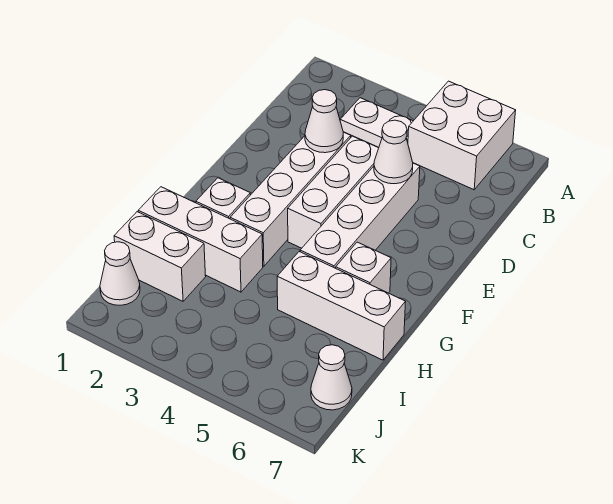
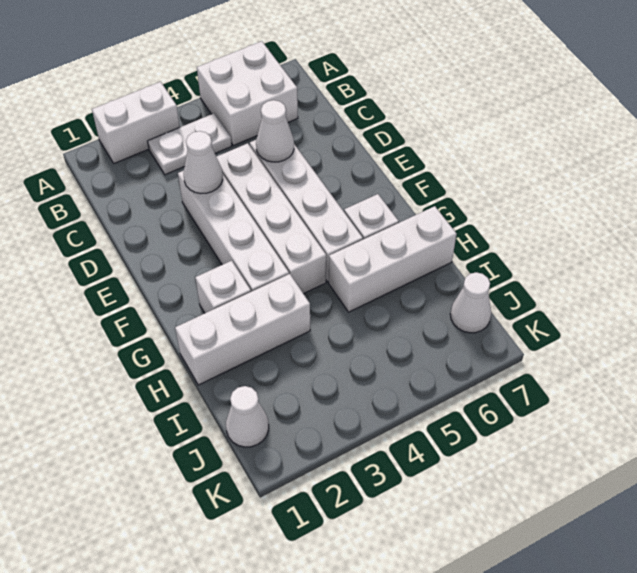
white 1x3 brick [288,136,379,248] -> white 1x4 brick [217,143,326,294]
white 1x2 brick [114,212,206,301] -> white 1x2 brick moved to [92,82,180,163]

